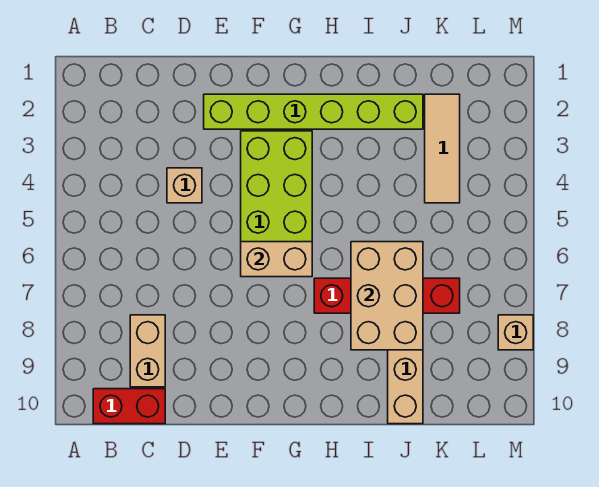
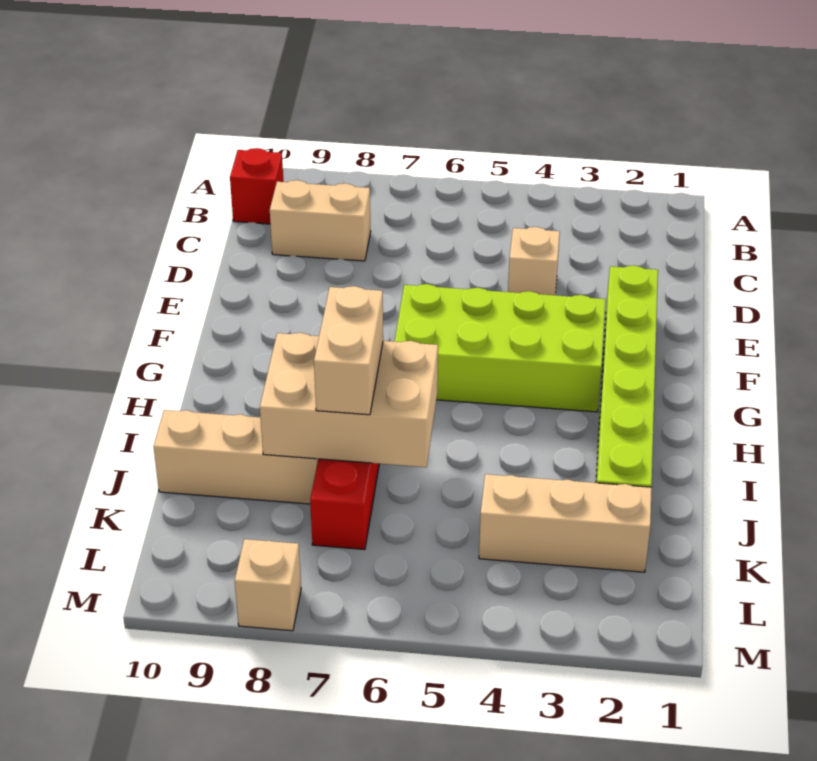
red 1x2 brick [93,389,165,424] -> red 1x1 brick [230,148,283,224]
tan 1x2 brick [241,242,312,277] -> tan 1x2 brick moved to [314,286,383,415]
tan 1x3 tile [425,94,460,203] -> tan 1x3 brick [479,474,652,572]

